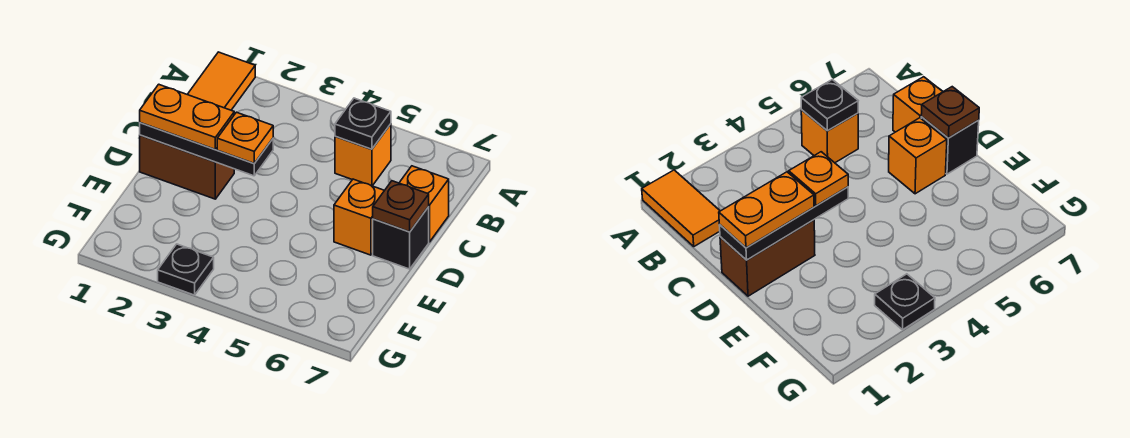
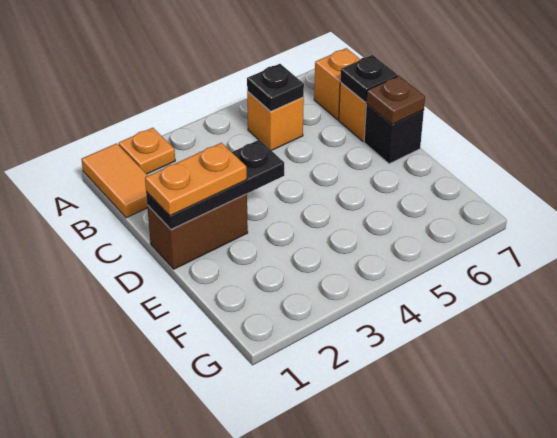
orange 1x1 plate [217,112,273,163] -> orange 1x1 plate moved to [119,128,175,174]
orange 1x1 brick [334,179,384,255] -> orange 1x1 brick moved to [314,48,360,120]
black 1x1 plate [158,244,214,295] -> black 1x1 plate moved to [340,55,398,102]

